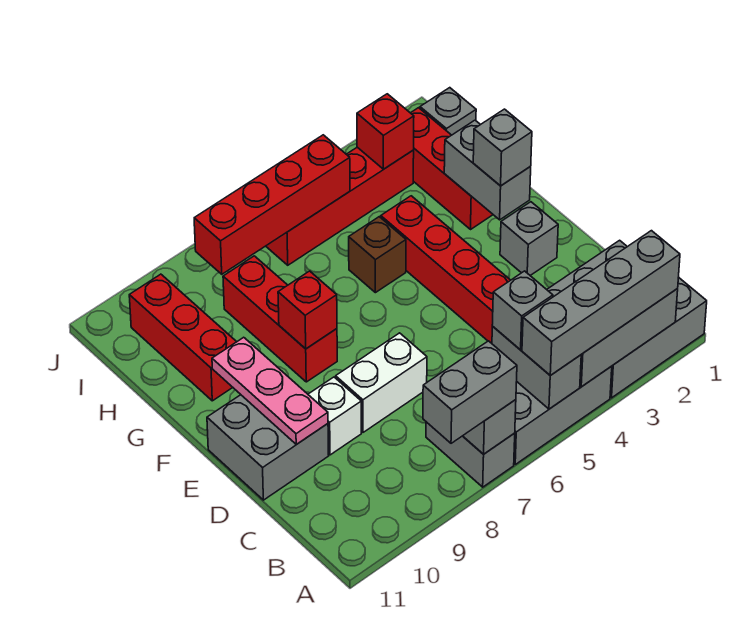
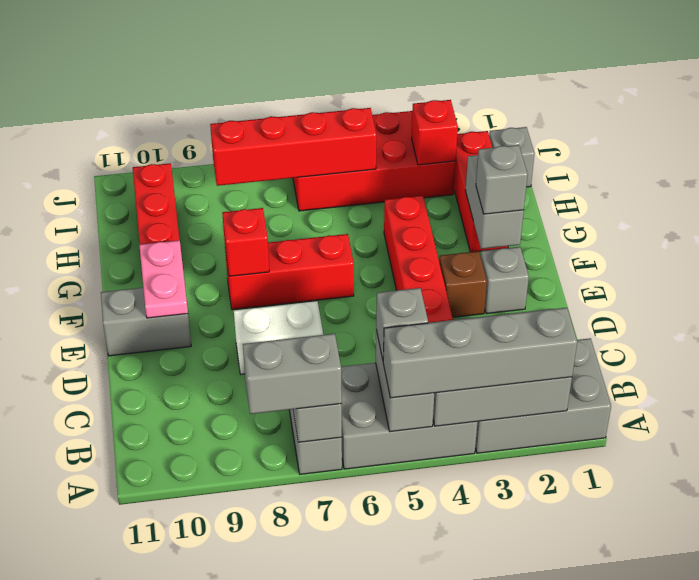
white 1x1 brick [308,377,361,455] -> none
grey 2x2 brick [207,395,329,500] -> grey 1x2 brick [101,288,191,356]
pink 1x3 plate [212,337,328,444] -> pink 1x2 plate [139,240,188,318]
red 1x3 brick [223,256,337,382] -> red 1x3 brick turned to [225,234,354,310]
brown 1x1 brick [349,217,406,293] -> brown 1x1 brick moved to [439,251,487,317]
red 1x4 brick [266,147,414,265] -> red 2x4 brick [293,111,456,211]

